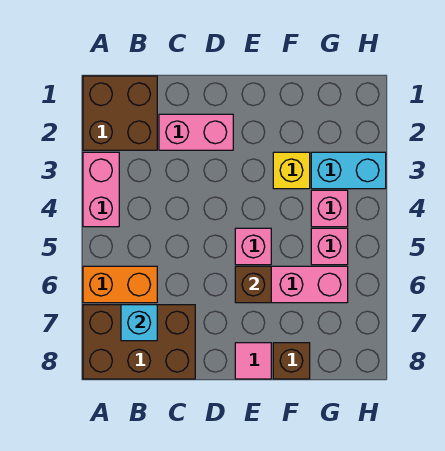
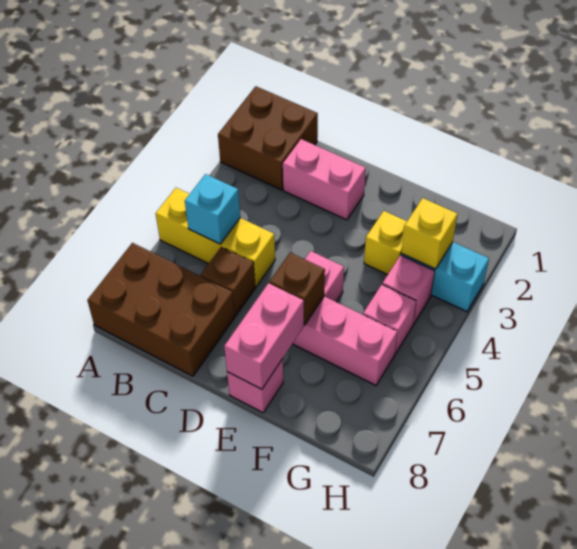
pink 1x2 brick [83,152,119,227] -> pink 1x2 brick moved to [224,283,304,389]
none -> yellow 1x3 brick [156,188,275,287]
orange 1x2 brick [83,266,157,303] -> none
cyan 1x1 brick [121,305,157,341] -> cyan 1x1 brick moved to [185,174,240,244]
pink 1x1 tile [235,343,271,379] -> pink 1x1 brick [227,359,283,413]
brown 1x1 brick [273,343,310,379] -> brown 1x1 brick moved to [201,247,255,316]
none -> yellow 1x1 brick [401,198,458,269]

